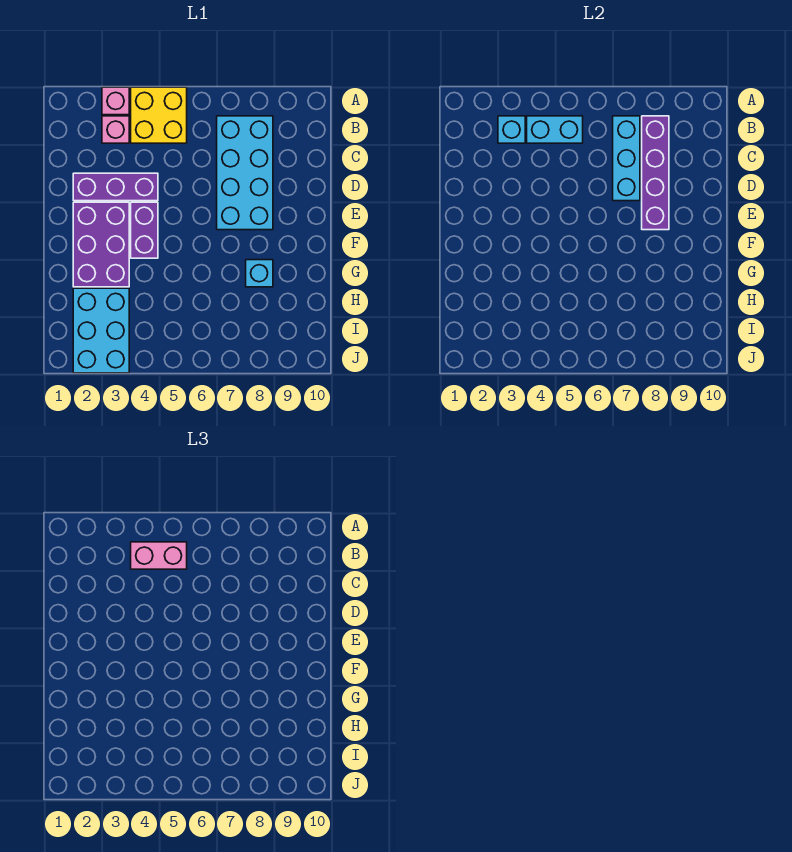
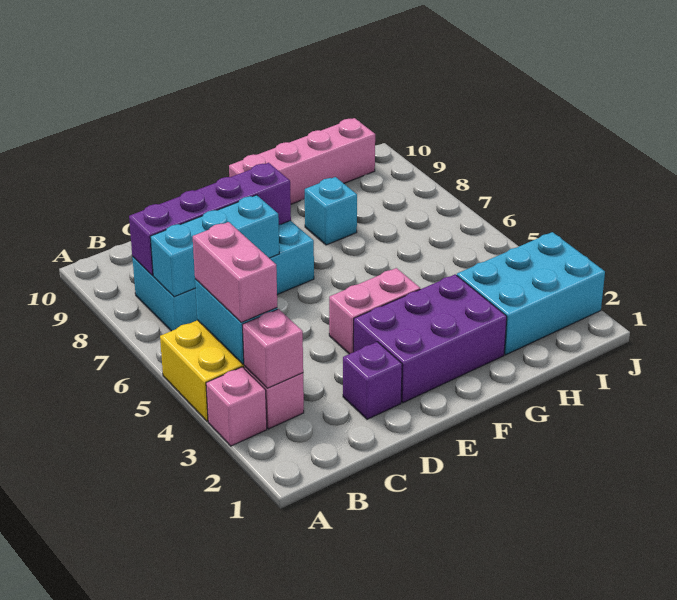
cyan 1x1 brick [498,116,525,143] -> pink 1x1 brick [243,309,303,388]
purple 1x3 brick [73,173,158,201] -> purple 1x1 brick [343,342,402,419]
purple 1x2 brick [131,202,158,258] -> pink 1x2 brick [329,268,420,354]
none -> pink 1x4 brick [229,118,375,204]

